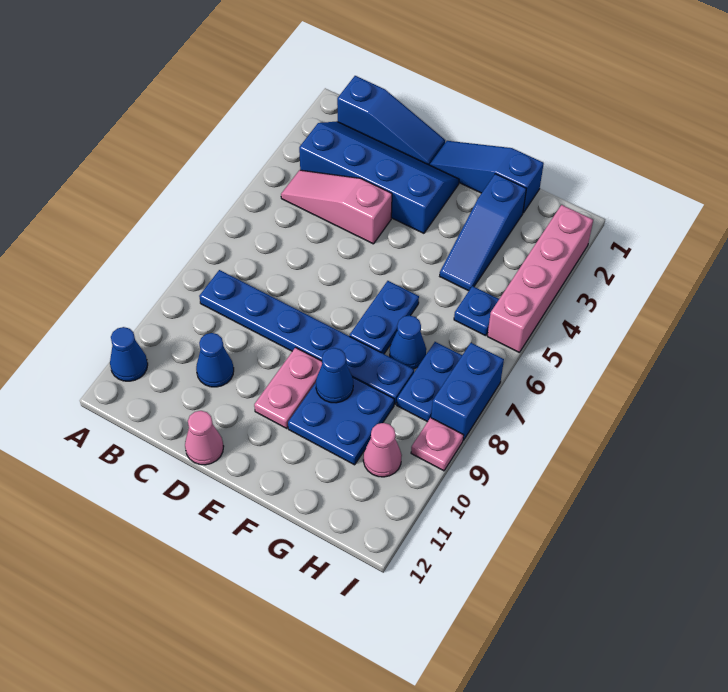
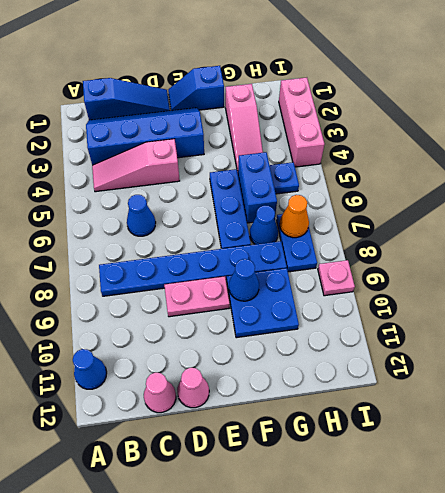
blue 1x1 cone [196,333,234,387] -> blue 1x1 cone moved to [127,195,156,236]
blue 1x3 slope [430,141,544,213] -> blue 1x2 slope [168,66,224,111]
pink 1x2 plate [254,348,322,428] -> pink 1x2 plate turned to [164,276,230,317]
blue 1x2 plate [350,281,419,354] -> blue 1x3 plate [210,169,251,249]
blue 1x3 slope [440,174,526,291] -> pink 1x3 slope [225,84,263,173]
none -> orange 1x1 cone [280,195,309,238]
pink 1x1 cone [363,423,402,477] -> pink 1x1 cone moved to [144,372,176,413]
pink 1x4 brick [487,205,593,353] -> pink 1x3 brick [279,78,325,167]
blue 1x2 brick [431,343,504,440] -> blue 1x2 brick moved to [238,152,277,223]

